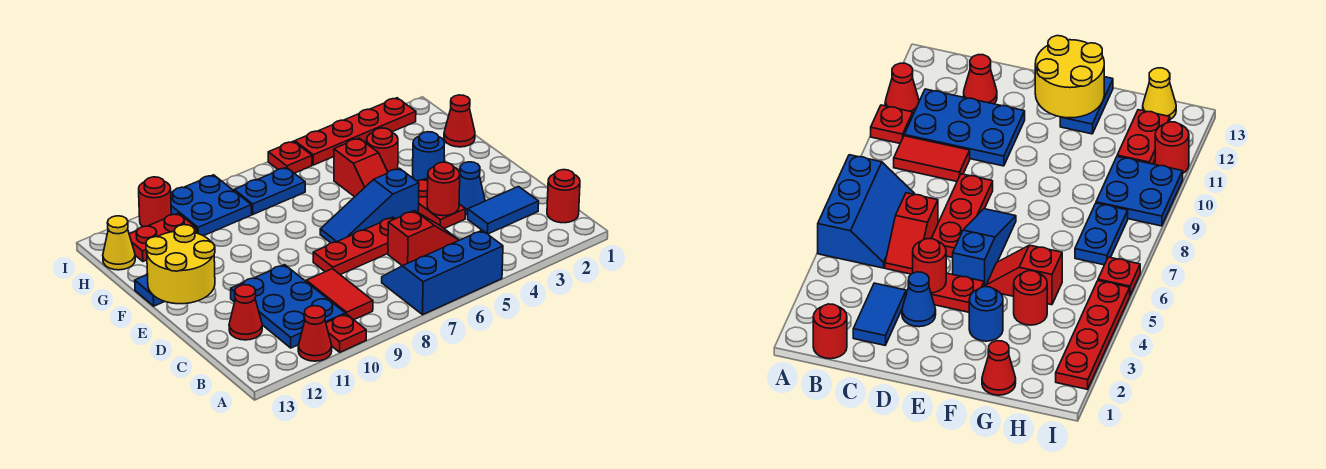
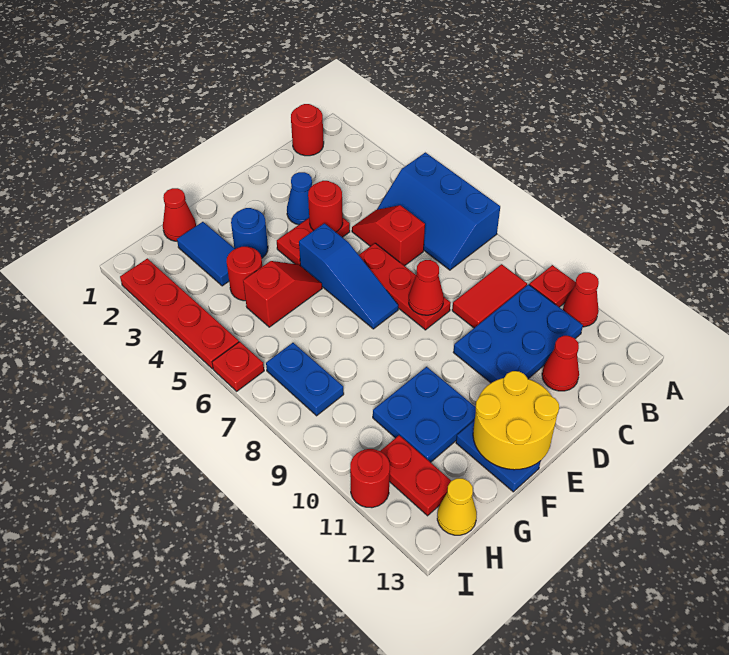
blue 1x2 tile [468,187,539,234] -> blue 1x2 tile moved to [177,222,235,286]
none -> red 1x1 cone [409,260,444,315]
blue 2x2 plate [171,175,252,236] -> blue 2x2 plate moved to [373,367,476,462]

